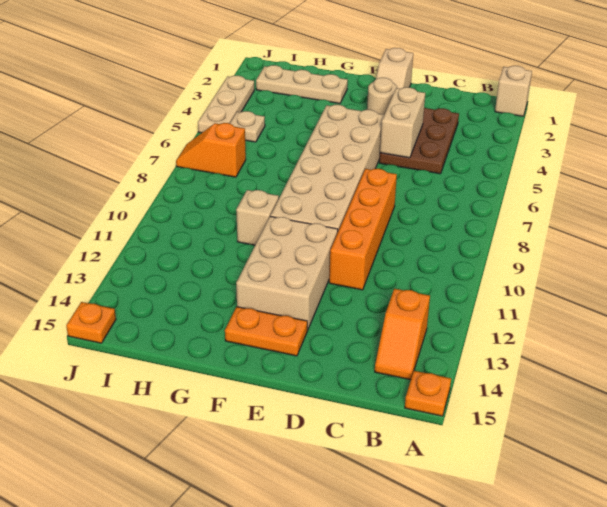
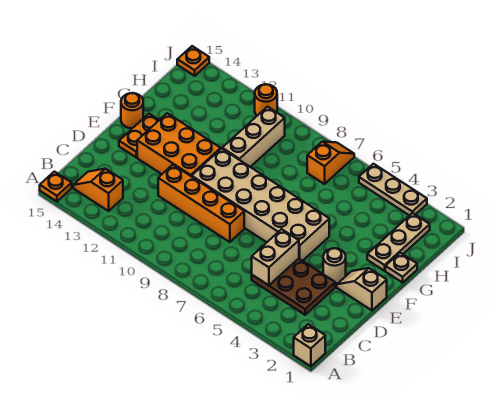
tan 1x2 brick [380,87,425,158] -> tan 1x2 brick turned to [252,229,299,285]
tan 2x3 brick [236,216,338,330] -> orange 2x3 brick [137,113,221,177]
none -> orange 1x1 round brick [121,93,143,128]
tan 1x1 brick [236,190,279,245] -> tan 1x3 brick [222,107,285,167]
tan 1x1 plate [230,111,265,142] -> tan 1x1 plate moved to [385,253,417,283]
none -> orange 1x1 round brick [255,84,277,116]

